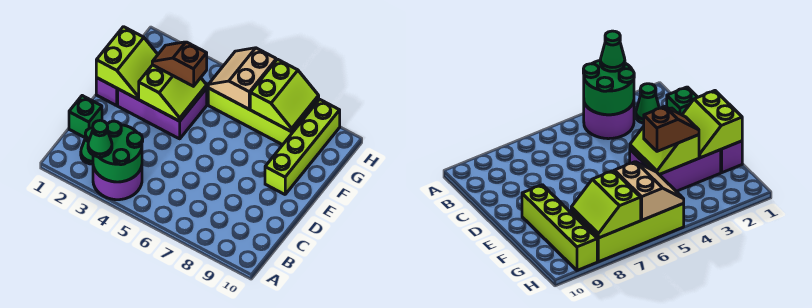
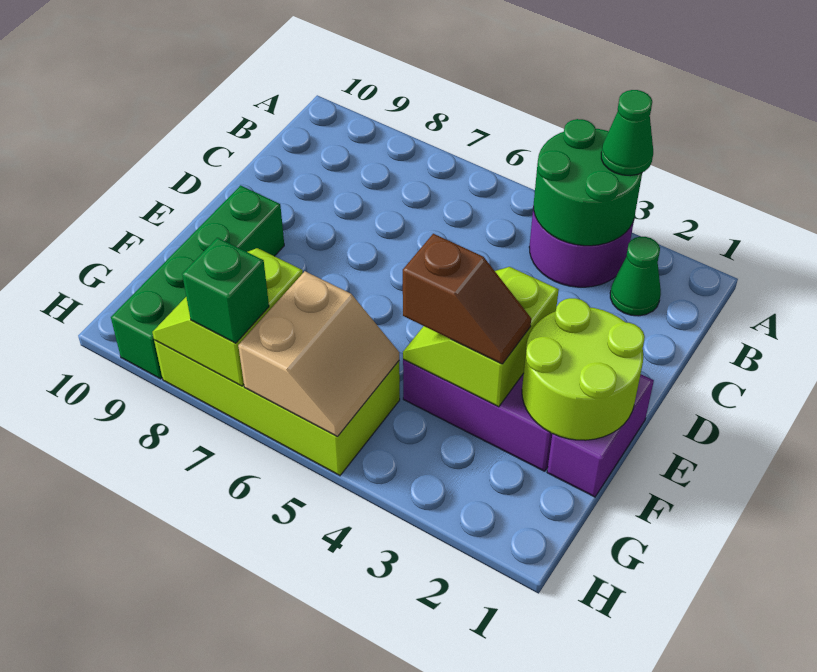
green 1x1 brick [69,96,102,137] -> green 1x1 brick moved to [182,238,269,343]
lime 2x2 slope [96,27,158,99] -> lime 2x2 round brick [522,298,645,440]
lime 1x4 brick [265,99,340,194] -> green 1x4 brick [111,185,284,379]

